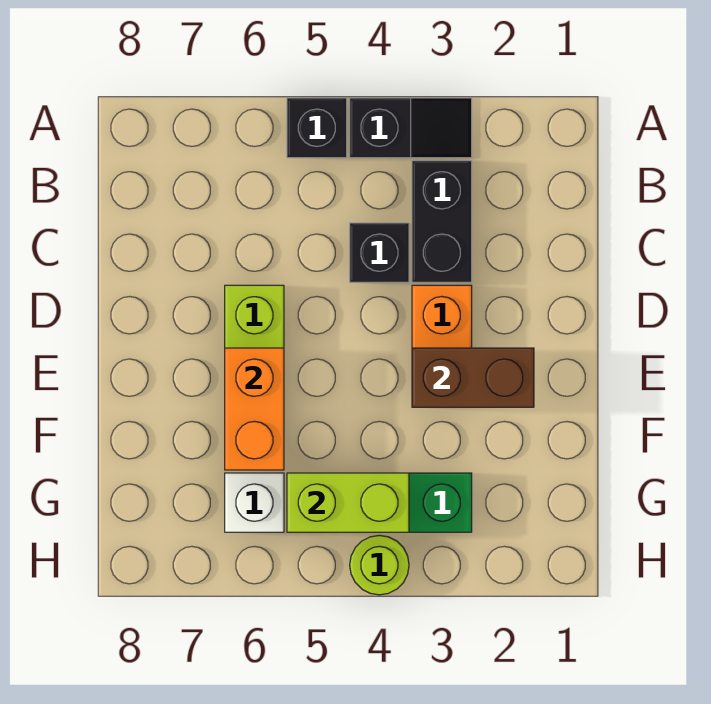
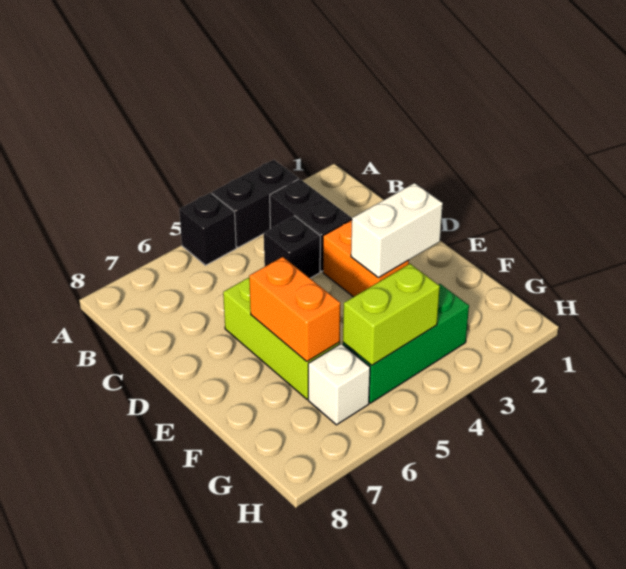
black 1x2 slope [350,98,472,158] -> black 1x2 brick [212,160,298,247]
brown 1x2 brick [412,348,534,407] -> white 1x2 brick [351,183,443,278]
lime 1x1 round brick [350,535,409,595] -> none

